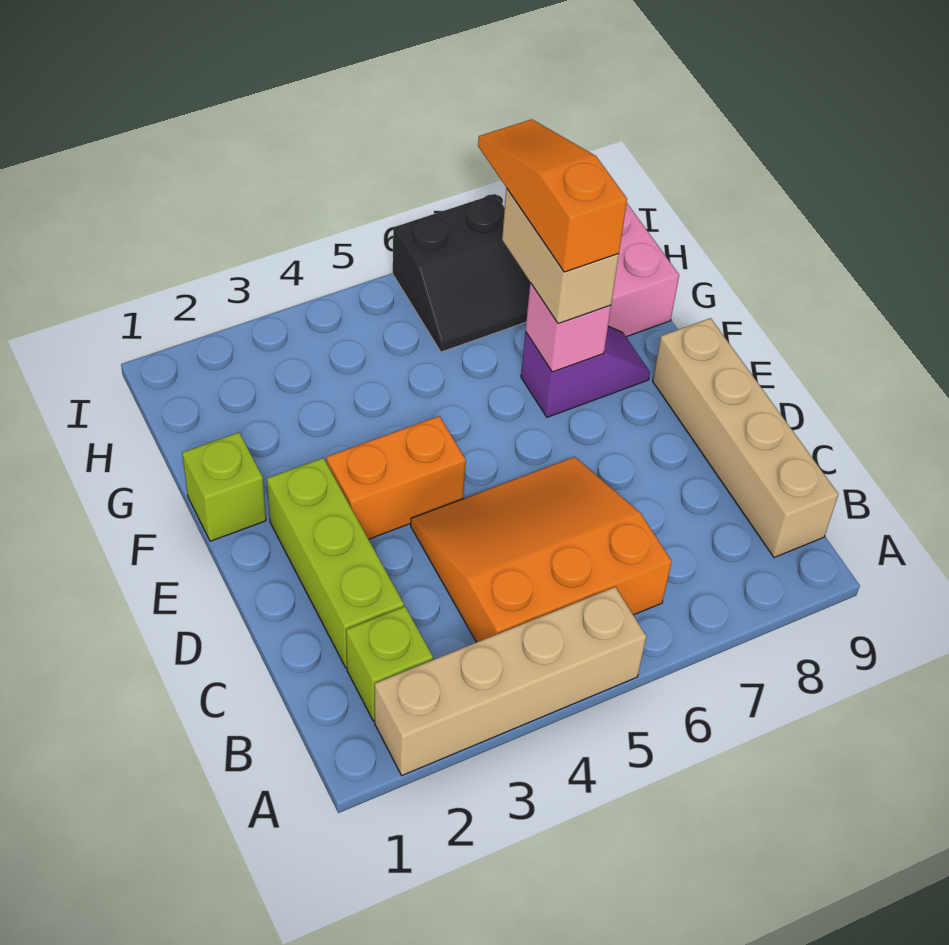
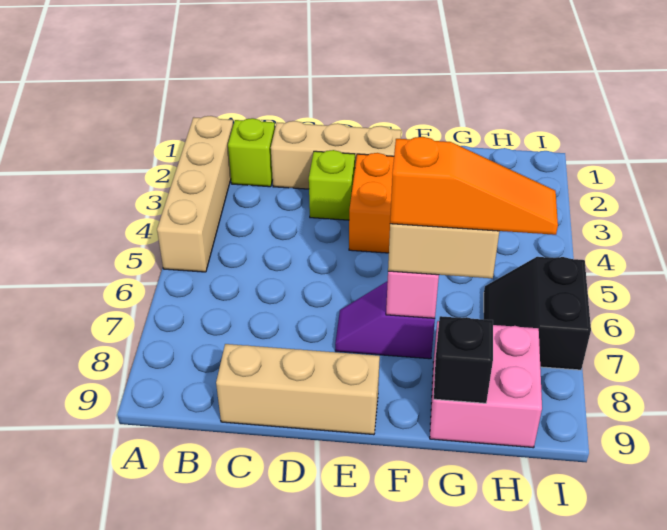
orange 3x3 slope [411,457,672,642] -> none
tan 1x4 brick [653,318,839,557] -> tan 1x3 brick [216,344,380,435]
lime 1x3 brick [267,458,404,668] -> tan 1x3 brick [271,121,401,189]
lime 1x1 brick [182,433,266,541] -> lime 1x1 brick moved to [309,150,355,220]
purple 1x2 slope [521,326,650,417] -> purple 1x2 slope turned to [335,281,435,359]
none -> black 1x1 brick [434,316,493,403]

